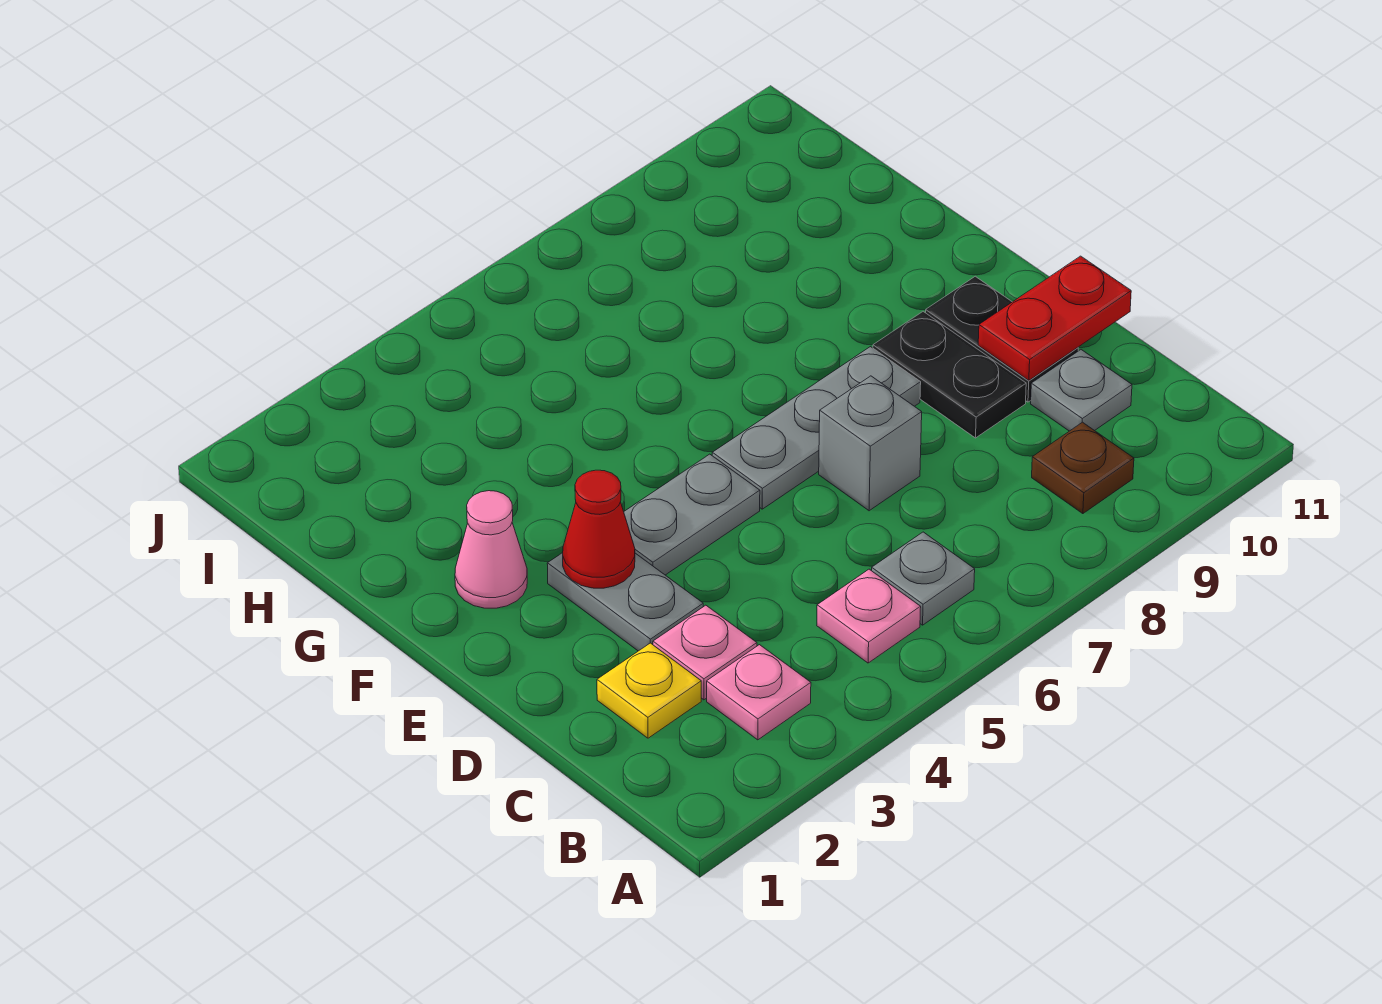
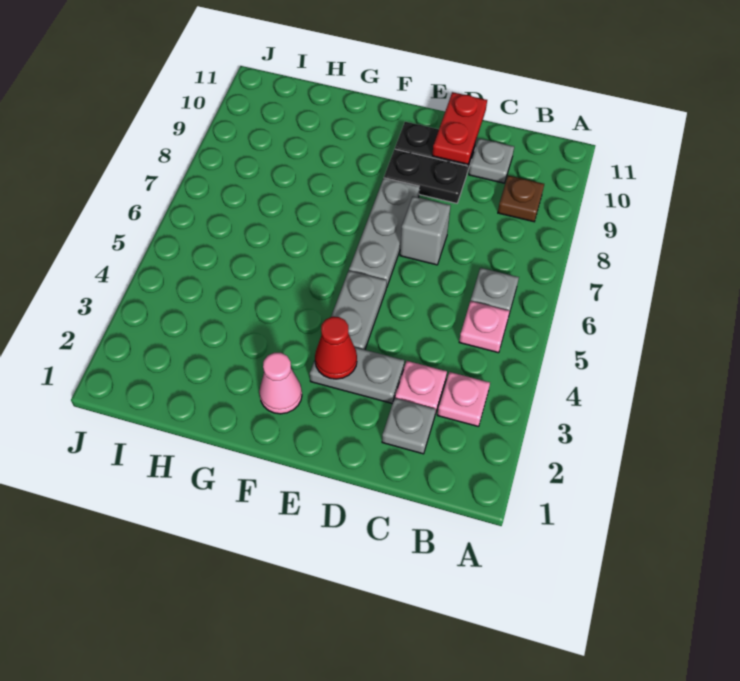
yellow 1x1 plate [597,643,701,738] -> grey 1x1 plate [382,398,436,454]

